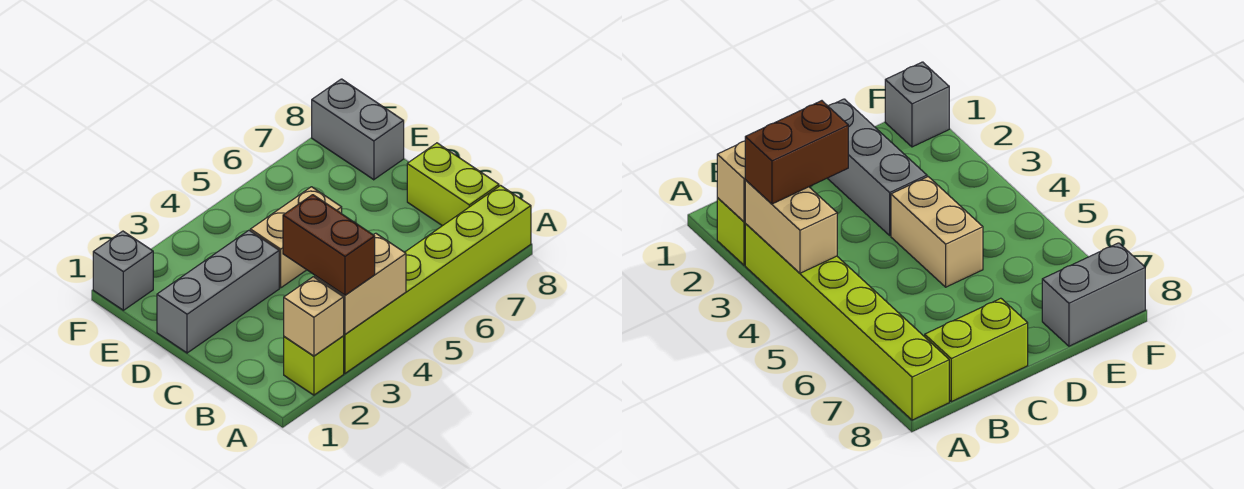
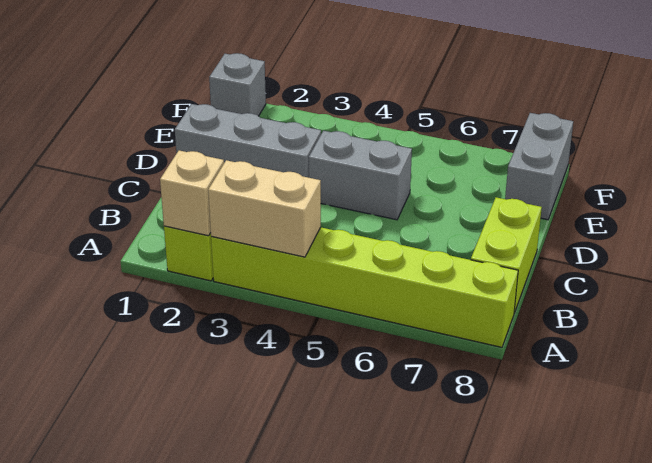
brown 1x2 brick [283,195,375,295] -> none
tan 1x2 brick [250,187,342,288] -> grey 1x2 brick [309,131,412,220]

